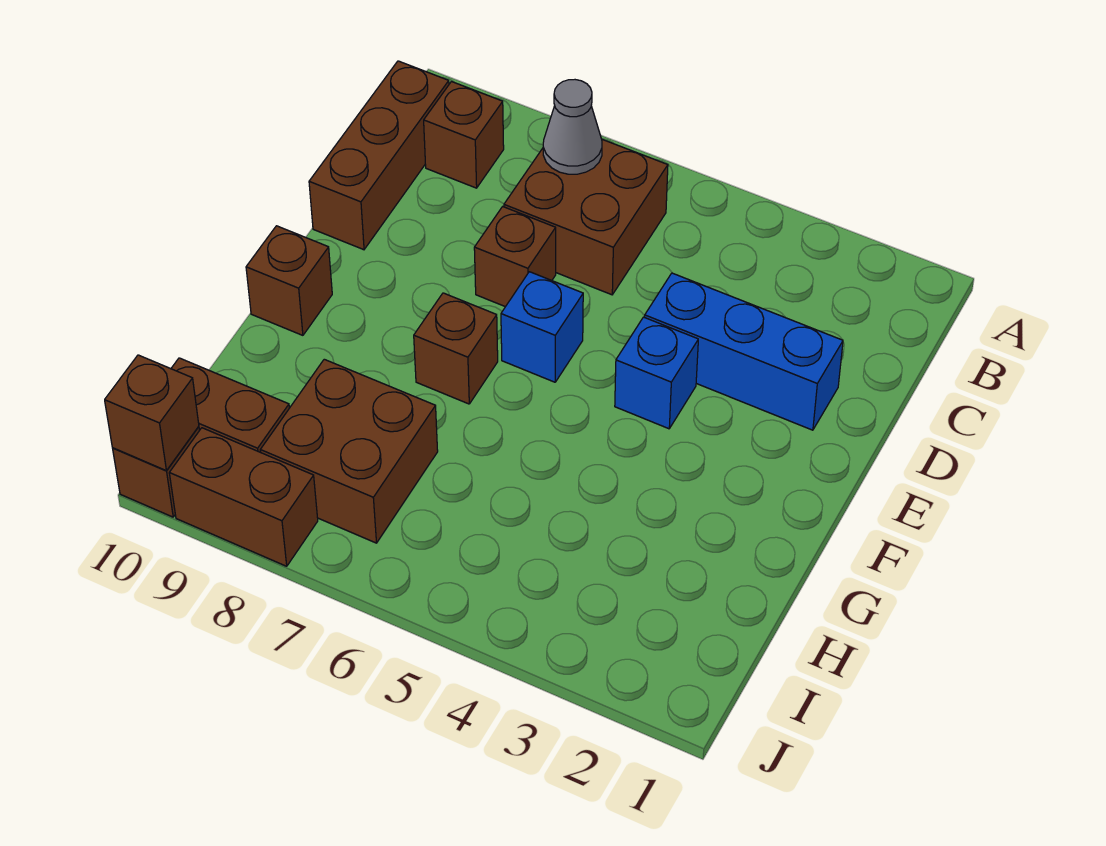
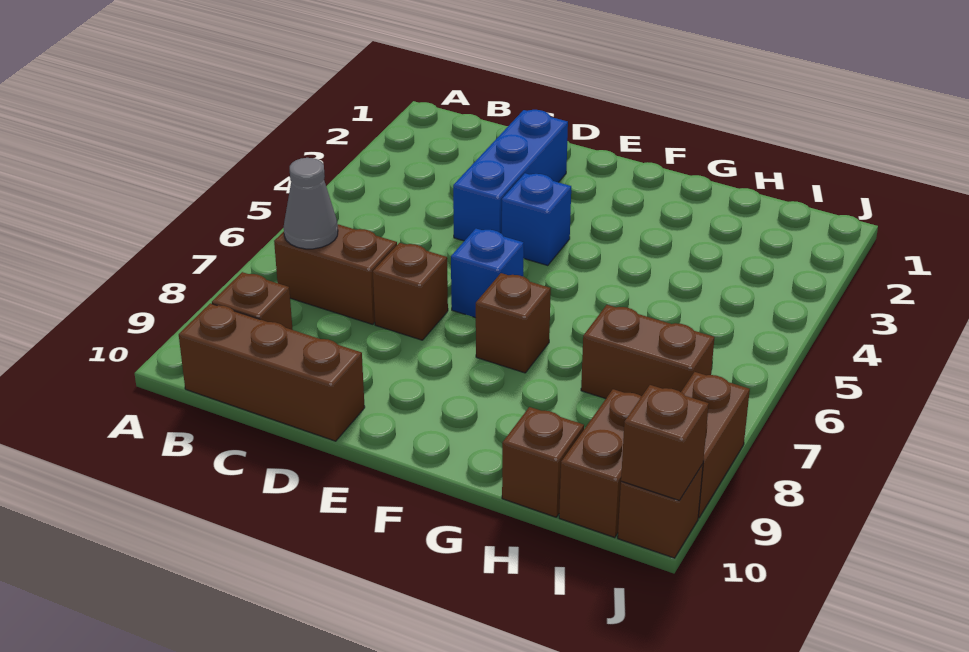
brown 2x2 brick [504,139,668,295] -> brown 1x2 brick [274,224,397,324]
brown 1x1 brick [246,226,332,335] -> brown 1x1 brick moved to [502,407,584,517]
brown 2x2 brick [260,359,438,543] -> brown 1x2 brick [581,305,714,399]

